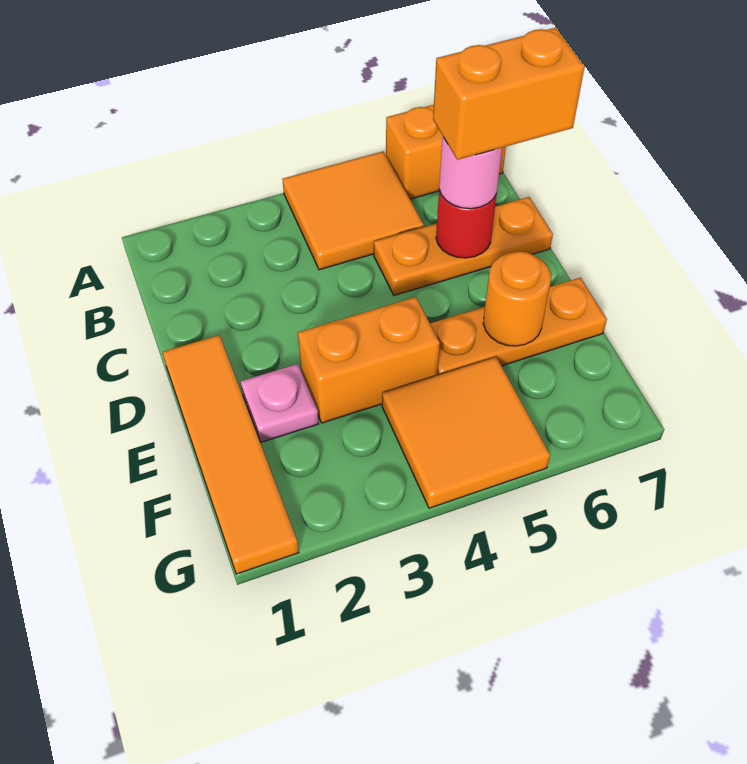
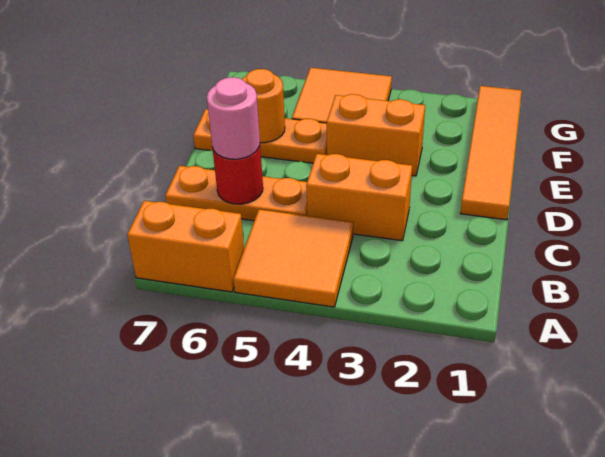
orange 1x2 brick [433,28,585,160] -> orange 1x2 brick moved to [306,154,412,241]
pink 1x1 plate [241,364,319,442] -> none

